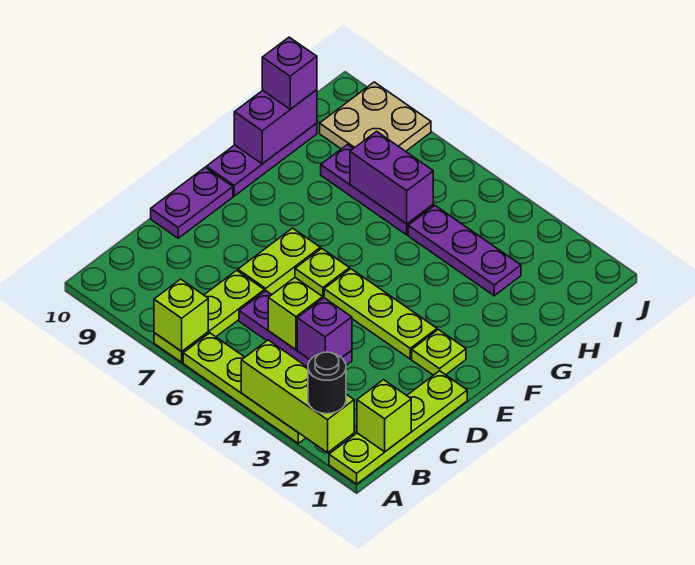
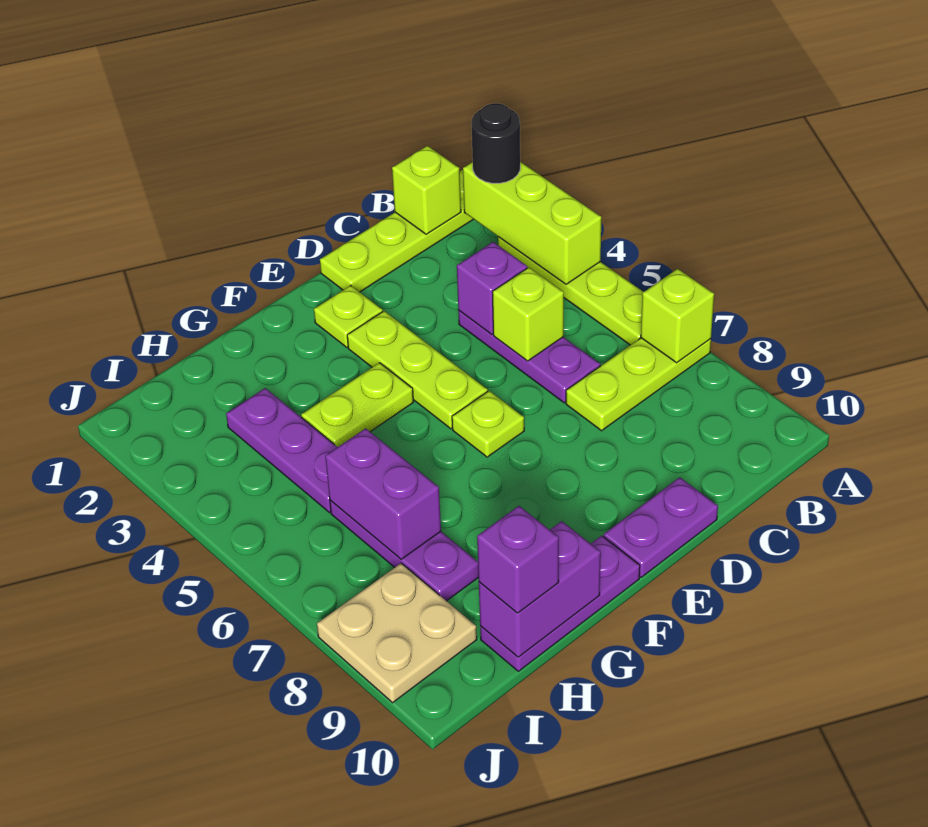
lime 1x2 plate [238,228,320,295] -> lime 1x2 plate moved to [301,363,413,447]

